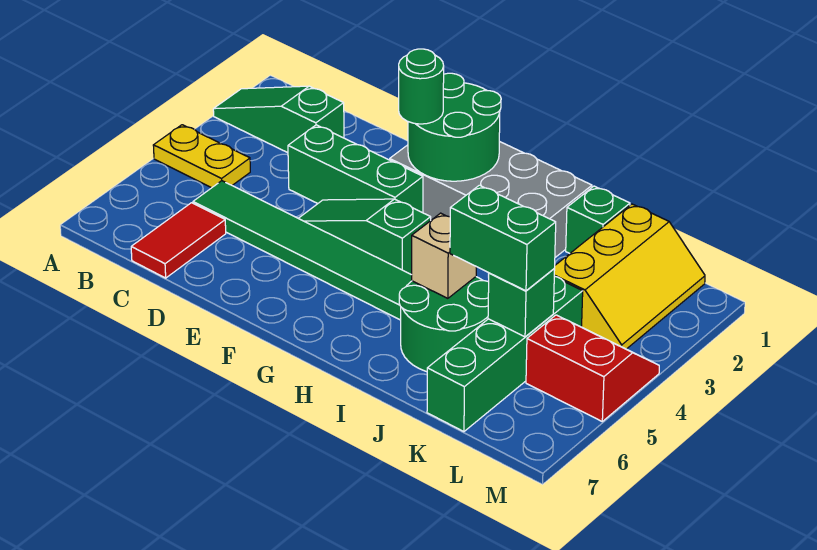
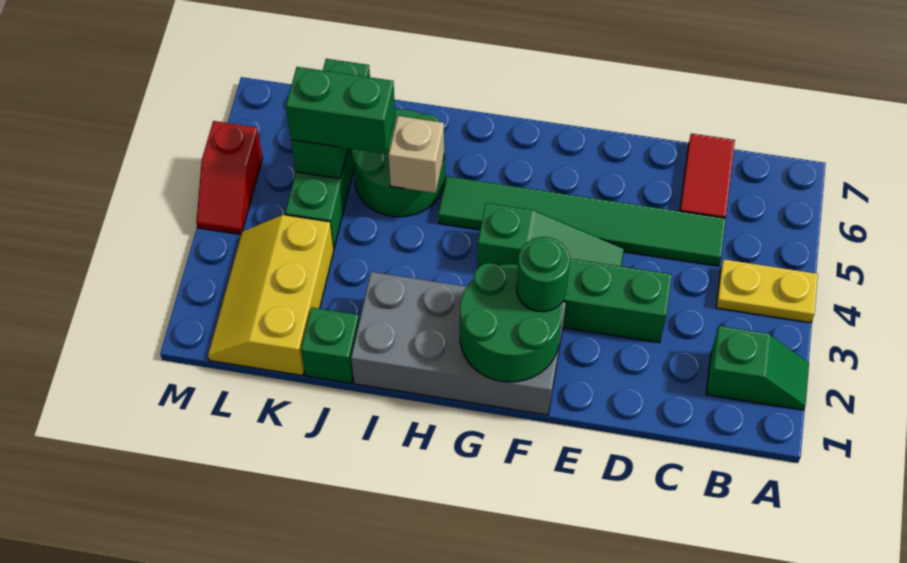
green 1x3 slope [213,86,344,153] -> green 1x2 slope [706,326,809,410]
red 2x2 slope [526,315,659,421] -> red 1x2 slope [196,121,263,235]

